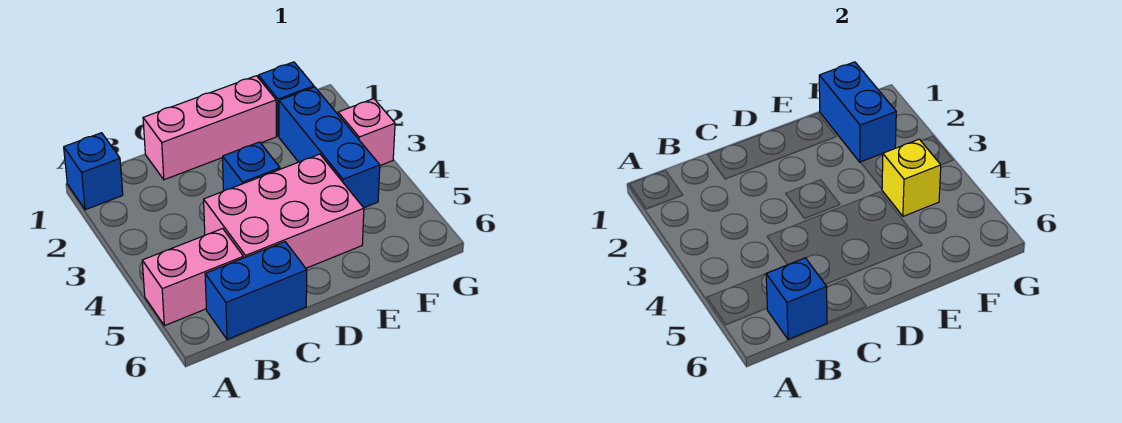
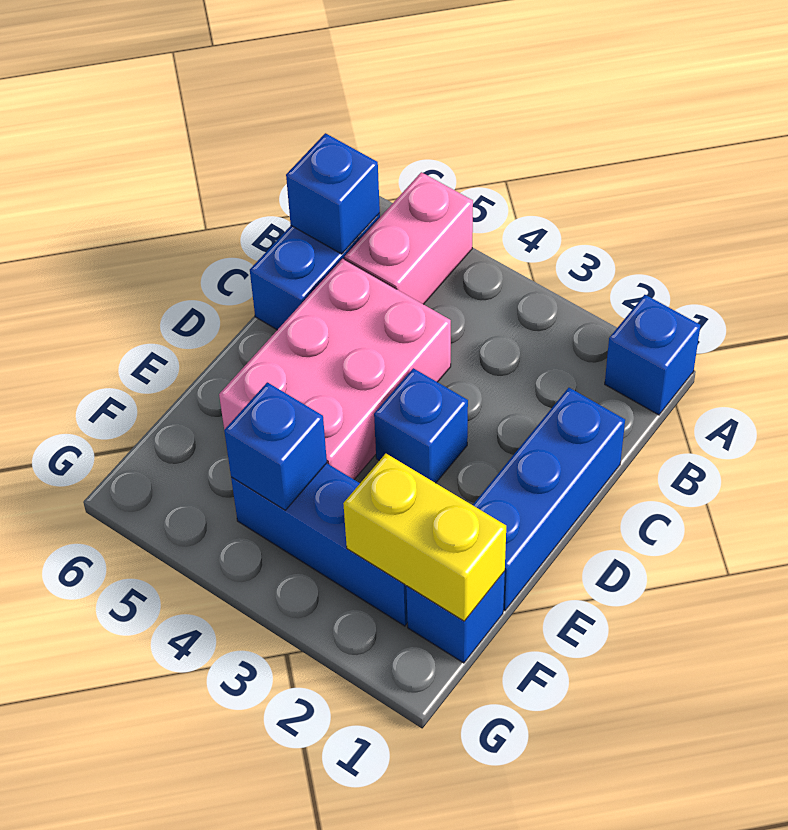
pink 1x3 brick [143,76,276,180] -> blue 1x3 brick [473,388,625,611]
blue 1x2 brick [819,62,896,162] -> yellow 1x2 brick [343,454,506,621]
yellow 1x1 brick [882,139,941,216] -> blue 1x1 brick [224,382,327,510]
pink 1x1 brick [338,99,395,165] -> none

